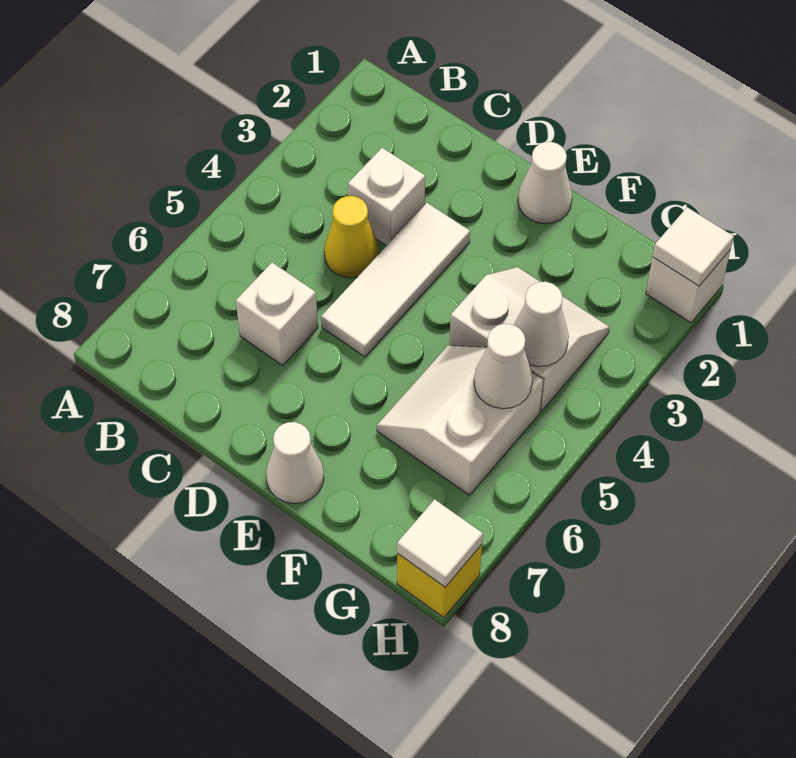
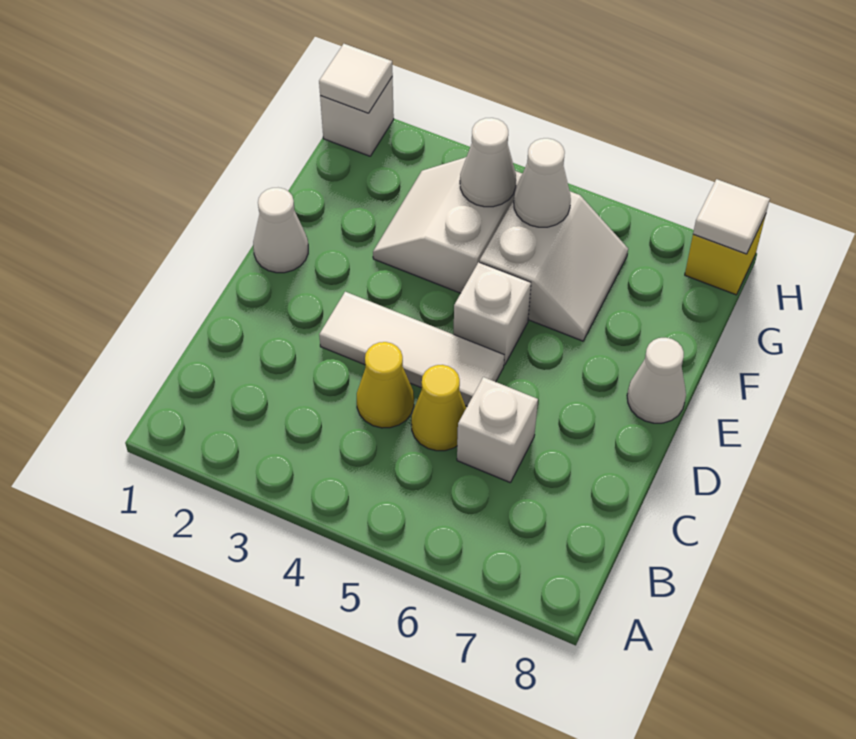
white 1x1 brick [348,148,425,246] -> white 1x1 brick moved to [454,262,531,365]
none -> yellow 1x1 cone [411,365,466,451]
white 2x2 slope [377,346,543,495] -> white 2x2 slope turned to [480,192,628,341]

